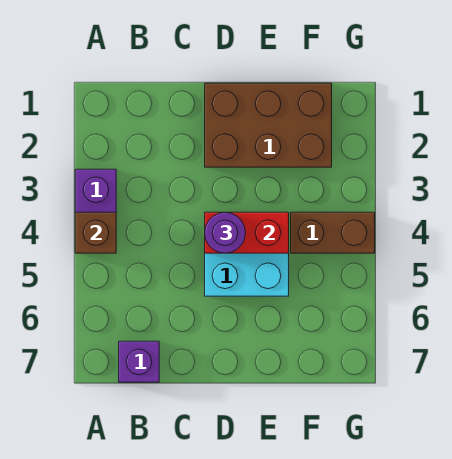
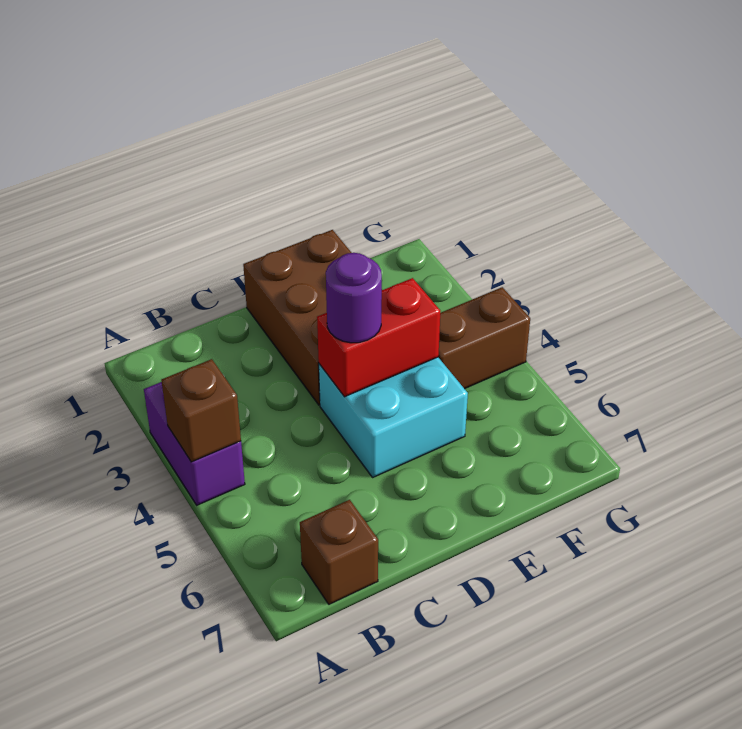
purple 1x1 brick [119,341,159,382] -> brown 1x1 brick [300,500,378,604]
brown 2x3 brick [205,83,332,167] -> brown 2x3 brick turned to [243,230,352,405]

